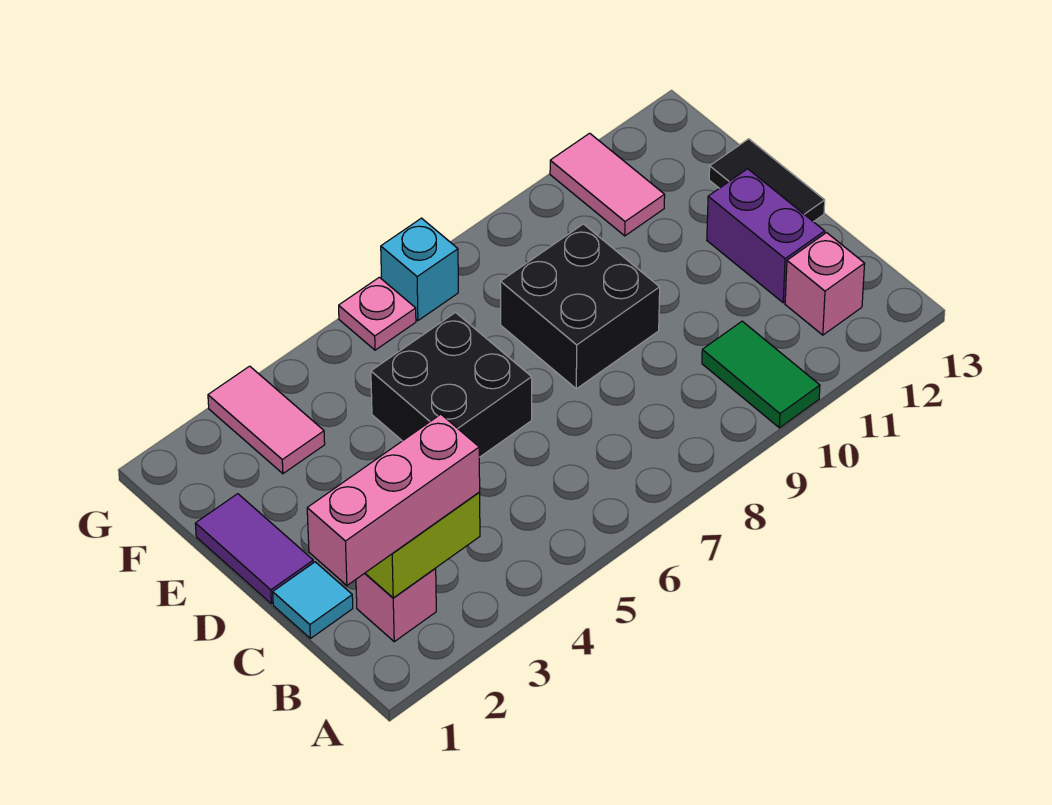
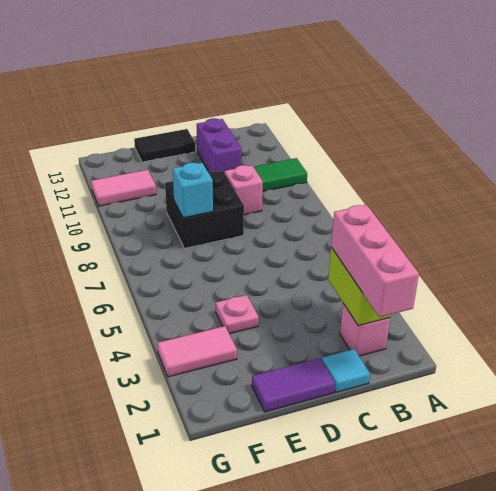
pink 1x1 brick [785,233,865,335] -> pink 1x1 brick moved to [225,165,263,215]
purple 1x2 brick [707,169,825,303] -> purple 1x2 brick turned to [196,118,242,173]
black 2x2 brick [371,313,532,457] -> none
pink 1x1 plate [339,277,416,350] -> pink 1x1 plate moved to [216,295,259,334]
cyan 1x1 brick [381,218,458,320] -> cyan 1x1 brick moved to [173,163,213,218]

